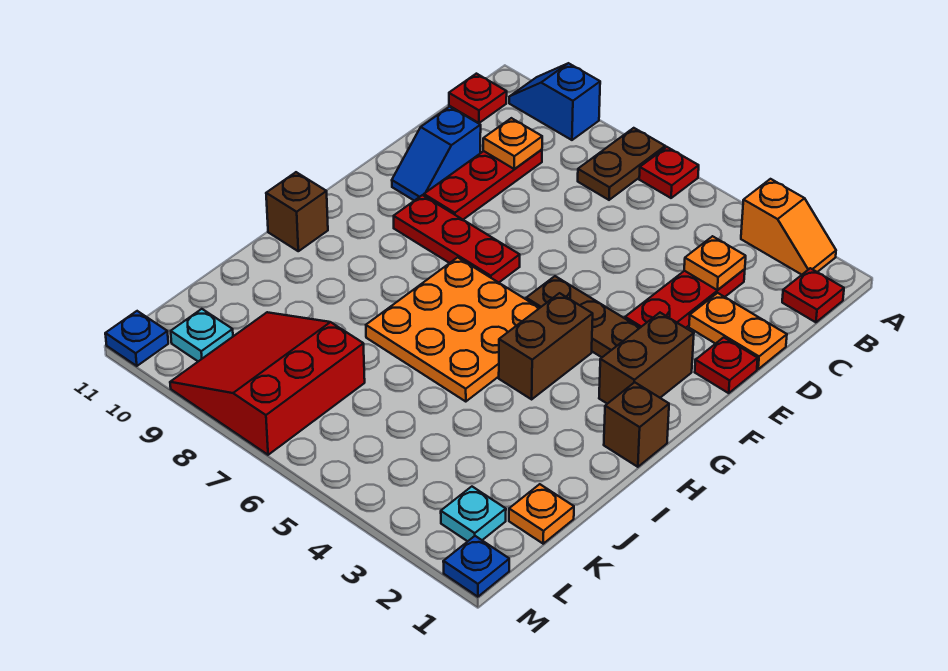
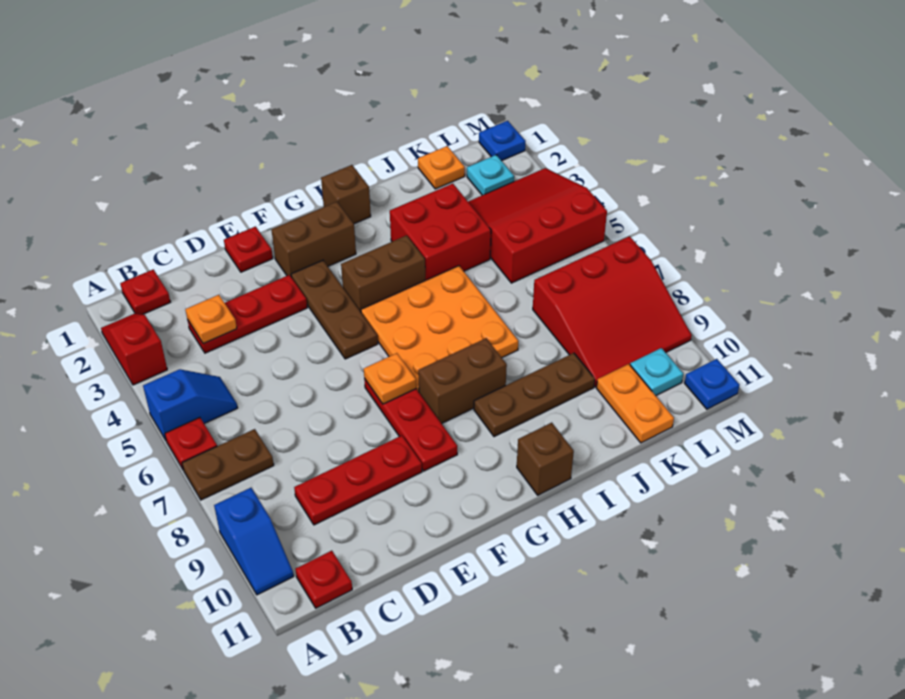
orange 1x2 slope [741,179,836,275] -> red 1x2 slope [101,313,167,385]
orange 1x1 plate [483,118,542,169] -> orange 1x1 plate moved to [364,353,416,404]
orange 1x2 plate [689,293,787,369] -> orange 1x2 plate moved to [597,364,674,443]
blue 1x2 slope [392,107,481,201] -> blue 1x2 slope moved to [143,369,237,440]
none -> brown 1x2 brick [418,338,507,424]
none -> brown 1x3 plate [474,353,595,437]
none -> red 2x2 brick [390,184,491,280]
none -> red 3x3 slope [468,168,607,283]

